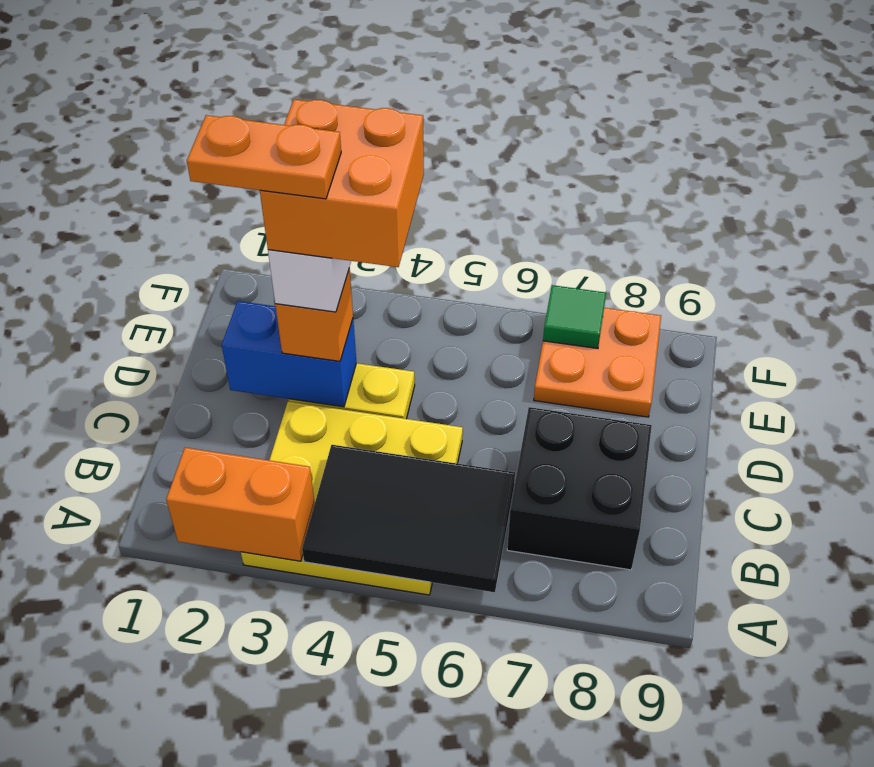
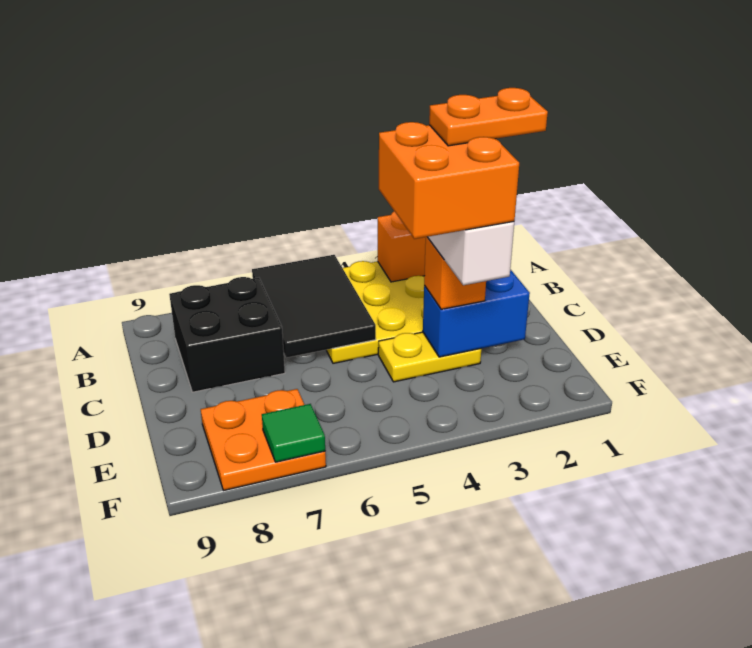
black 2x3 tile [302,445,515,592] -> black 2x3 tile turned to [252,255,376,358]

